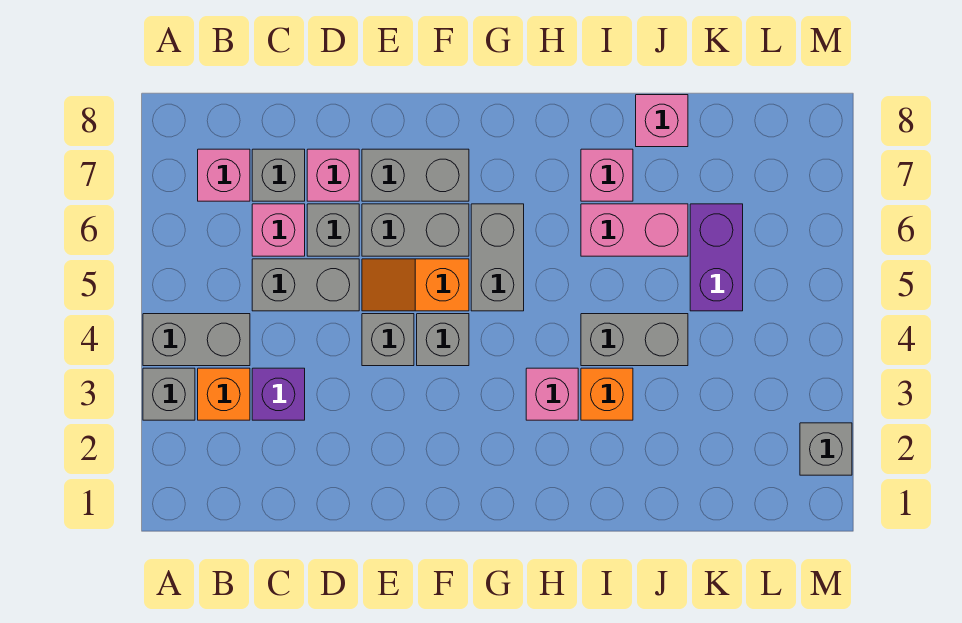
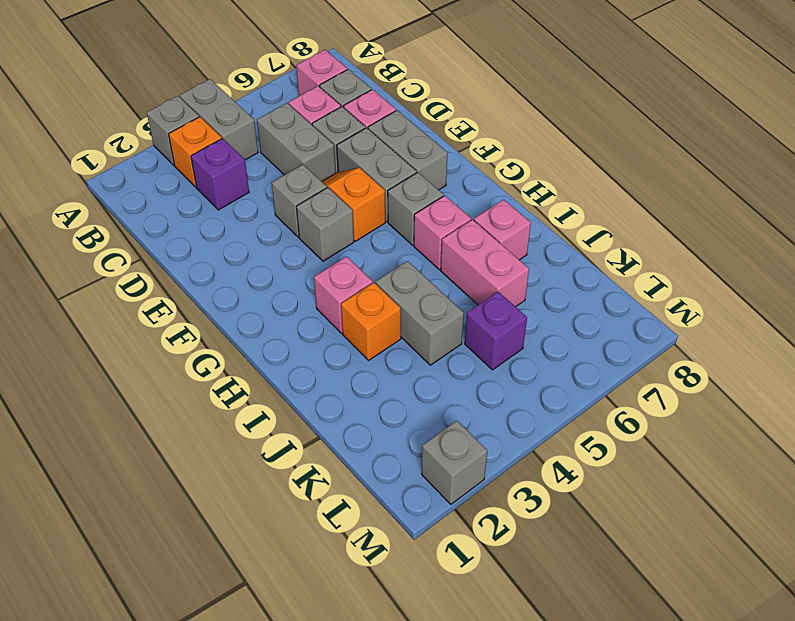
grey 1x2 brick [471,204,524,311] -> grey 1x1 brick [388,172,443,245]
pink 1x1 brick [636,95,688,147] -> pink 1x1 brick moved to [414,196,471,270]
purple 1x2 brick [690,204,743,311] -> purple 1x1 brick [465,292,527,370]

